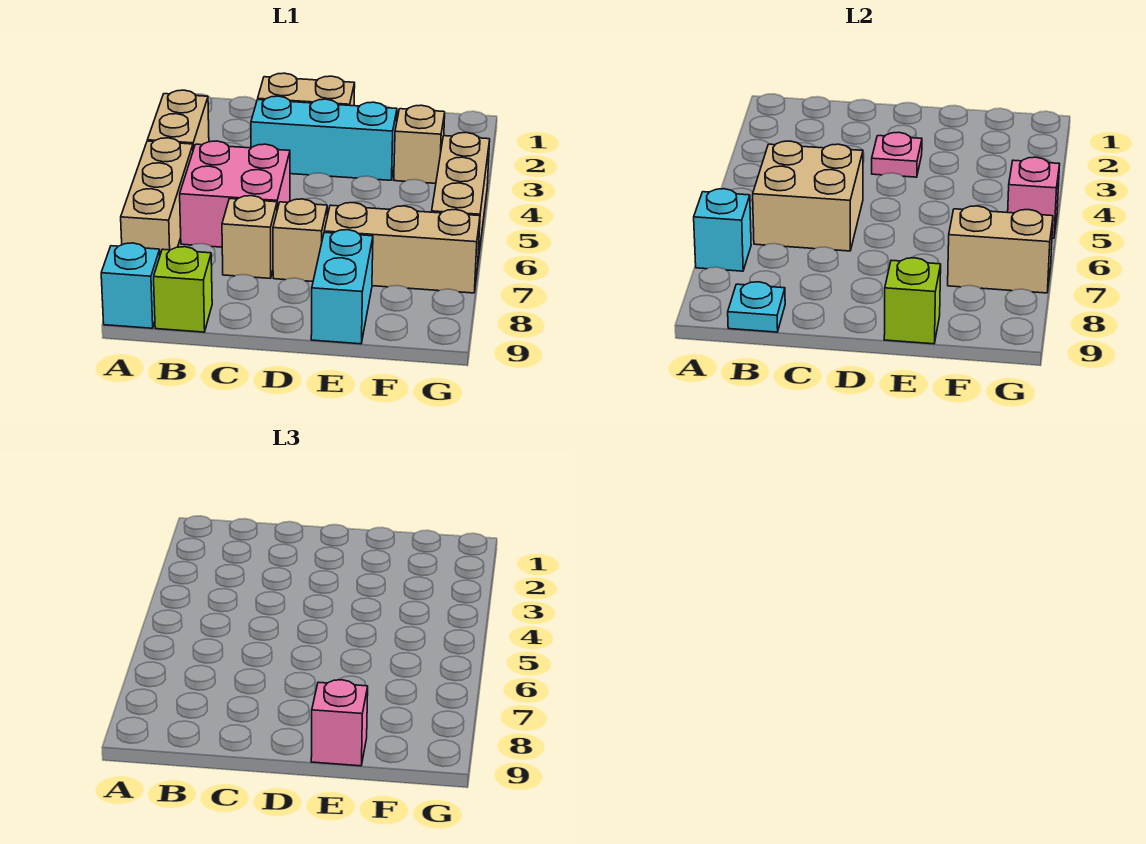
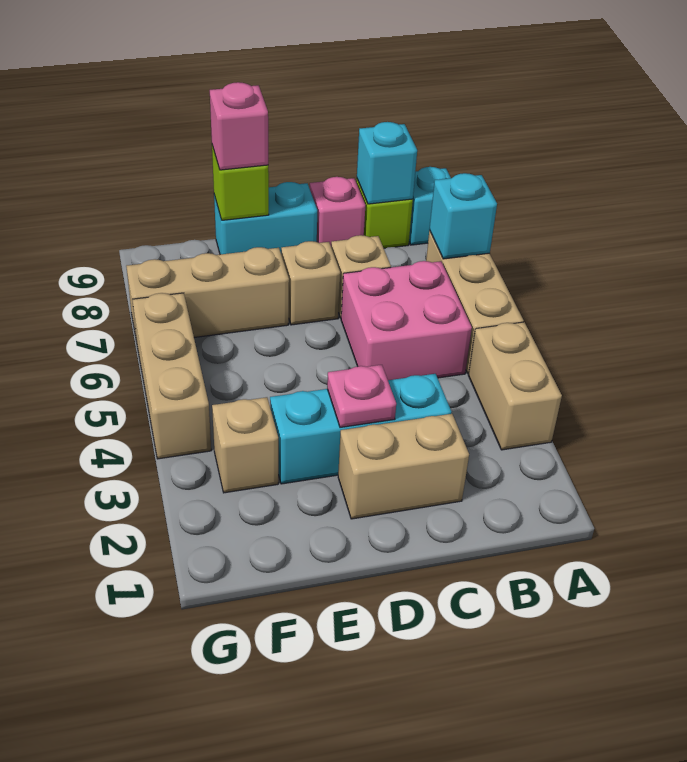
tan 2x2 brick [753,141,863,251] -> none
cyan 1x1 plate [728,282,785,332] -> cyan 1x1 brick [357,122,417,204]
cyan 1x2 brick [311,230,373,344] -> cyan 1x2 brick turned to [214,182,317,254]
tan 1x2 brick [948,206,1053,293] -> none
pink 1x1 brick [1008,157,1060,238] -> pink 1x1 brick moved to [310,177,365,245]

